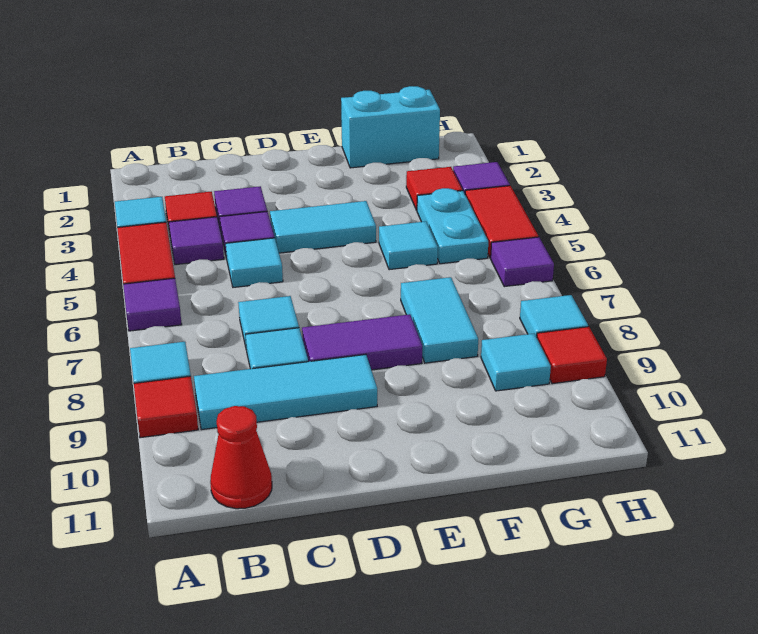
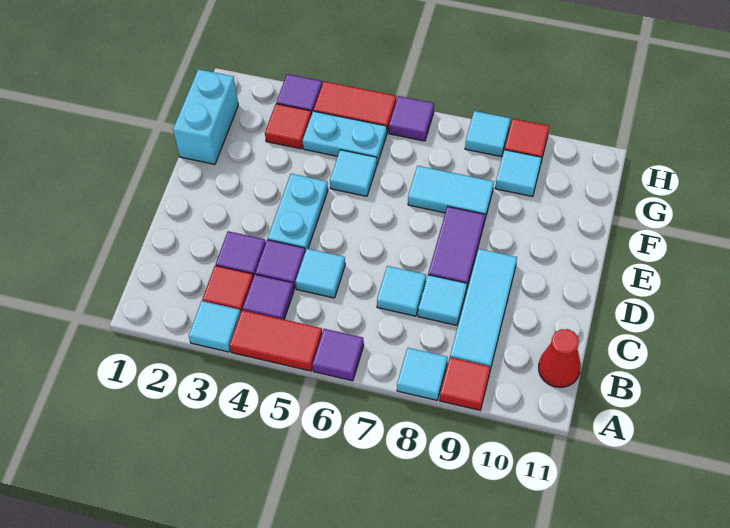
cyan 1x2 tile [270,201,376,253] -> cyan 1x2 plate [268,174,328,252]

